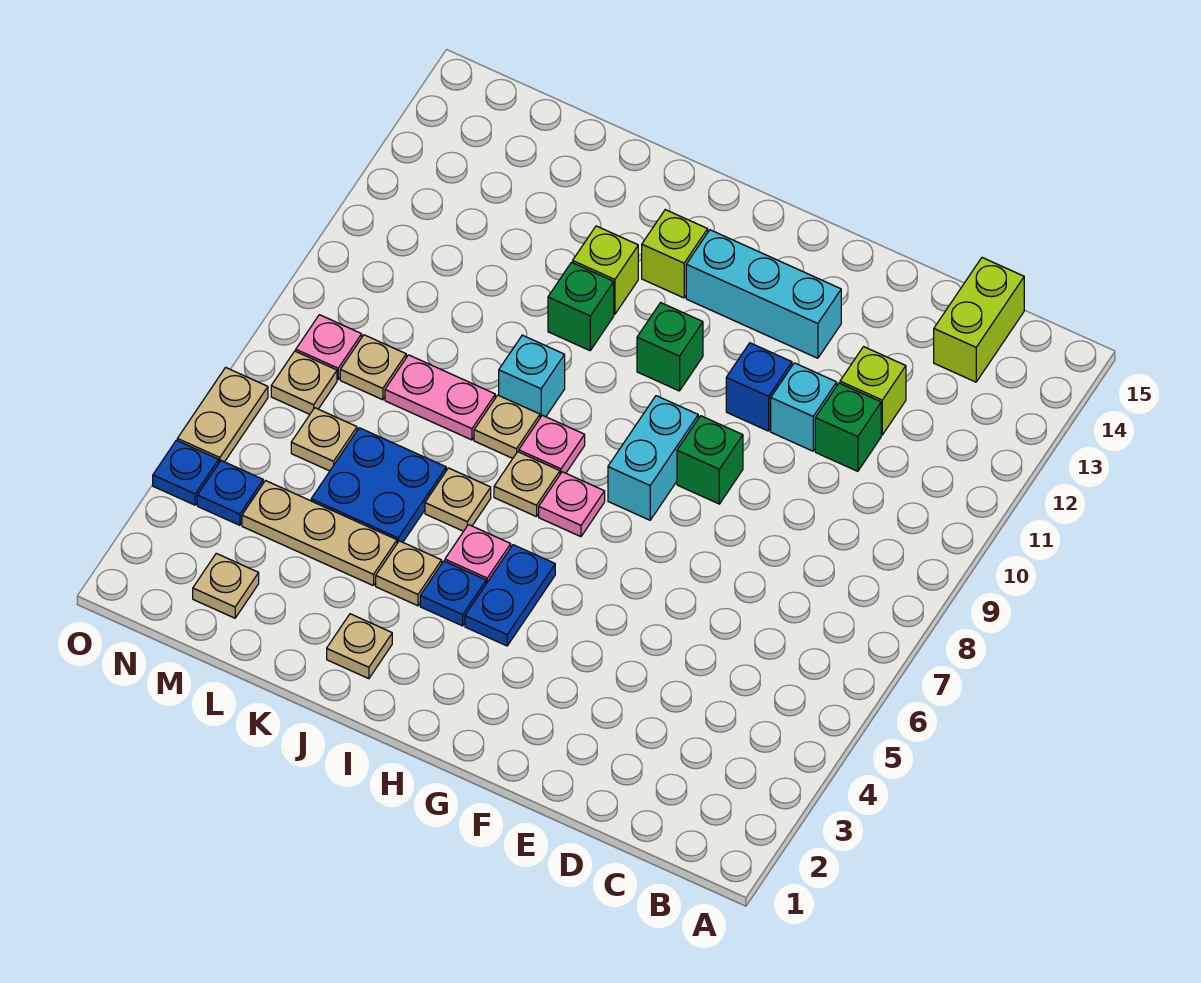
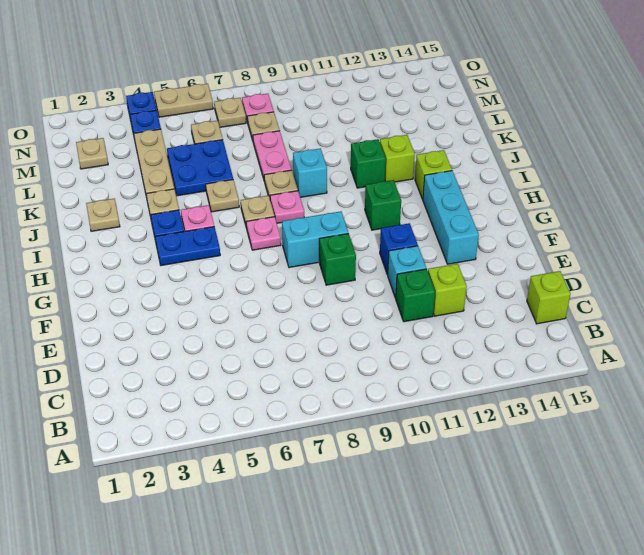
lime 1x2 brick [934,258,1024,382] -> lime 1x1 brick [527,271,570,324]

